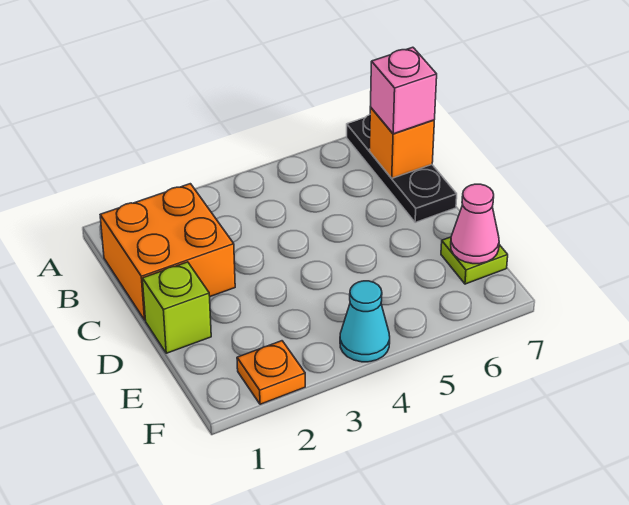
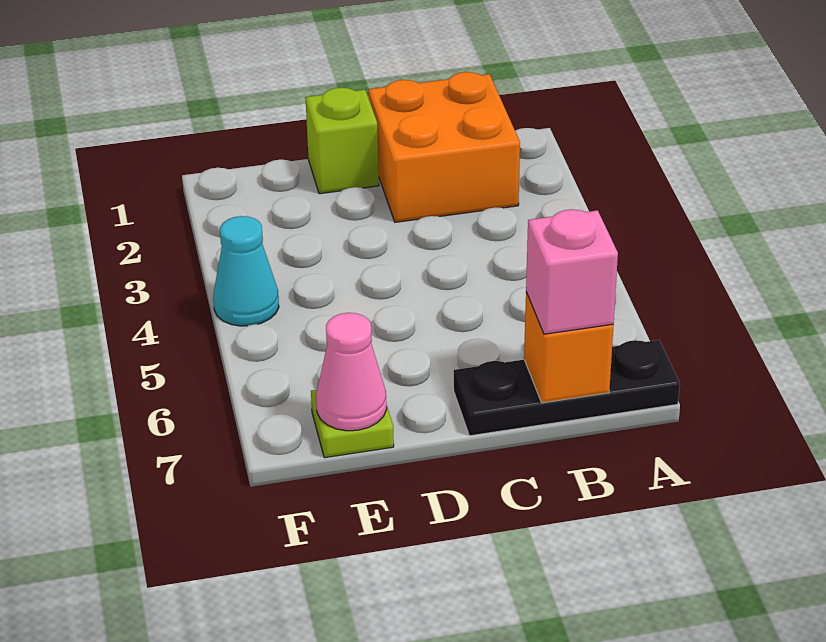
orange 1x1 plate [237,341,305,404] -> none

